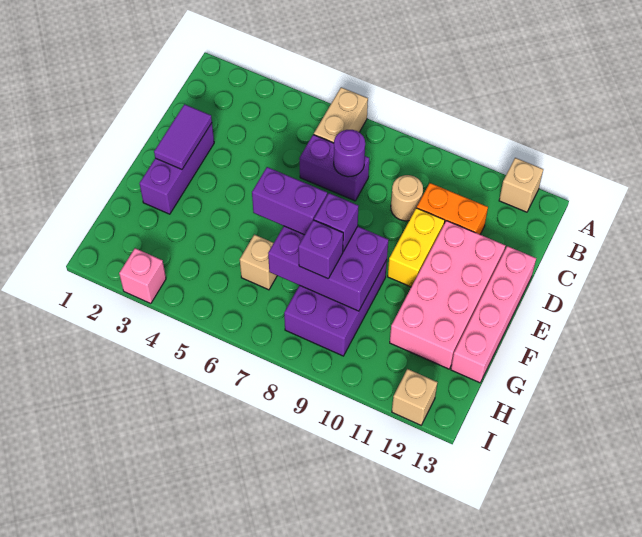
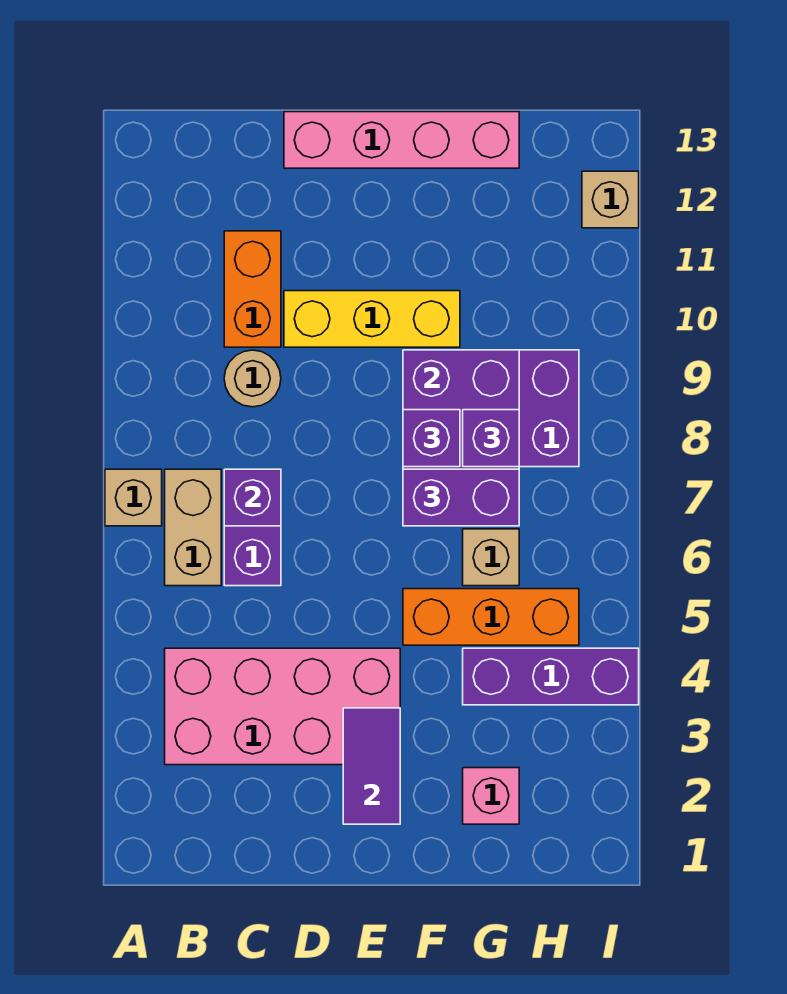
tan 1x2 brick [314,87,368,143] -> tan 1x2 brick turned to [165,469,221,586]
tan 1x1 brick [499,158,543,212] -> tan 1x1 brick moved to [105,469,162,526]
purple 1x1 round brick [334,130,365,177] -> purple 1x1 brick [224,469,281,526]
purple 1x3 brick [139,123,214,214] -> purple 1x3 brick moved to [463,648,639,705]
purple 1x2 tile [154,104,212,169] -> purple 1x2 tile turned to [343,708,400,824]
yellow 1x2 brick [388,208,445,287] -> yellow 1x3 brick [284,291,460,347]
pink 2x4 brick [390,221,506,369] -> pink 2x4 brick moved to [165,648,400,765]
none -> orange 1x3 brick [403,589,579,645]
purple 1x2 brick [252,167,327,235] -> purple 1x2 brick turned to [403,469,519,526]
pink 1x1 brick [119,248,166,304] -> pink 1x1 brick moved to [463,768,519,824]

